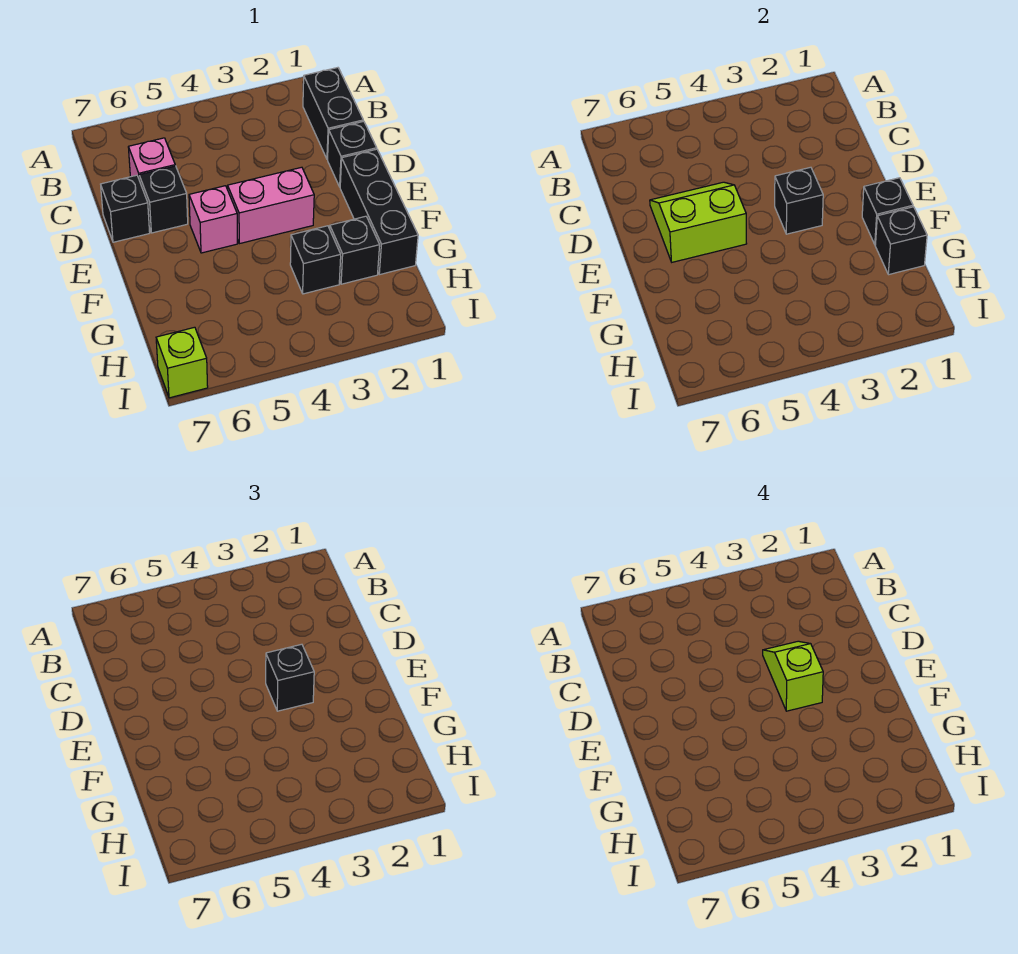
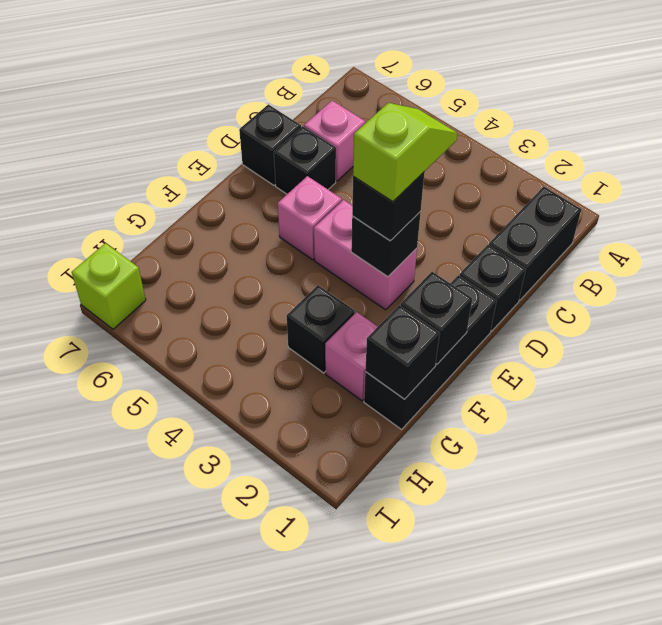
lime 2x2 slope [650,182,747,262] -> none
black 1x1 brick [330,216,380,284] -> pink 1x1 brick [325,312,378,401]

